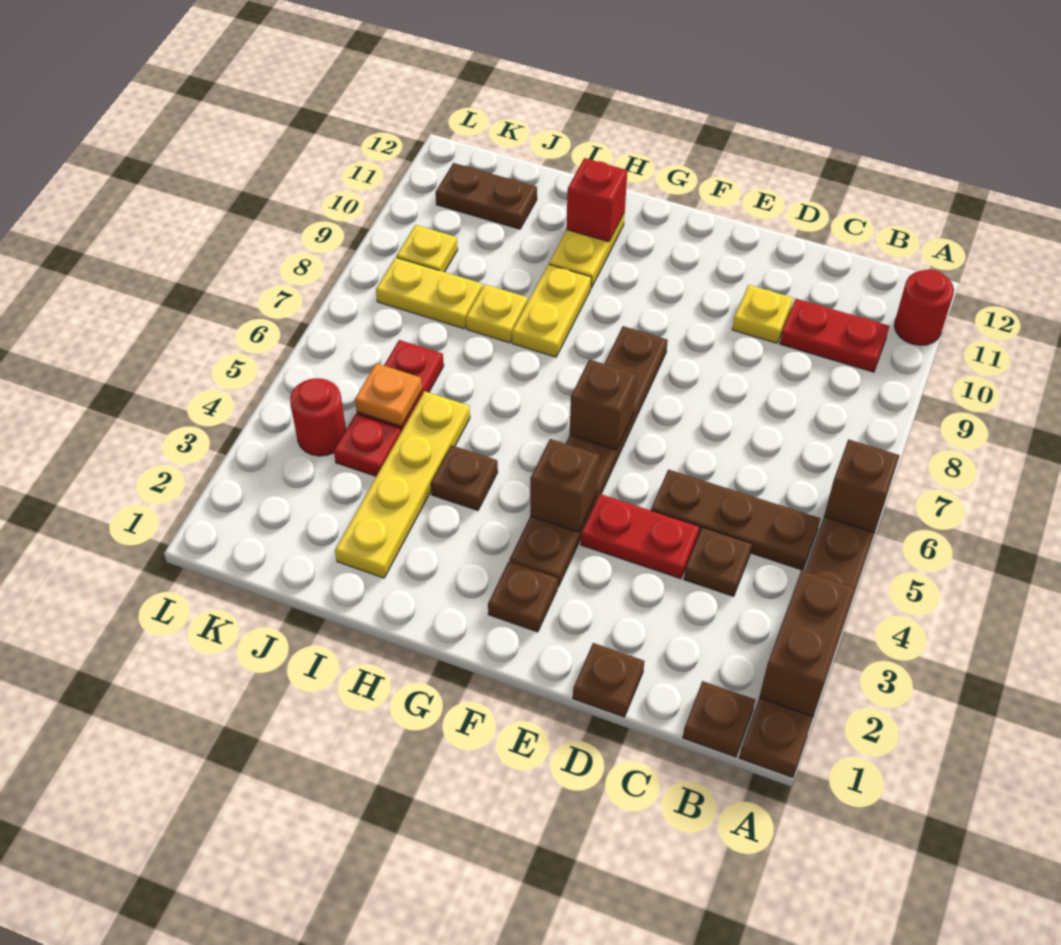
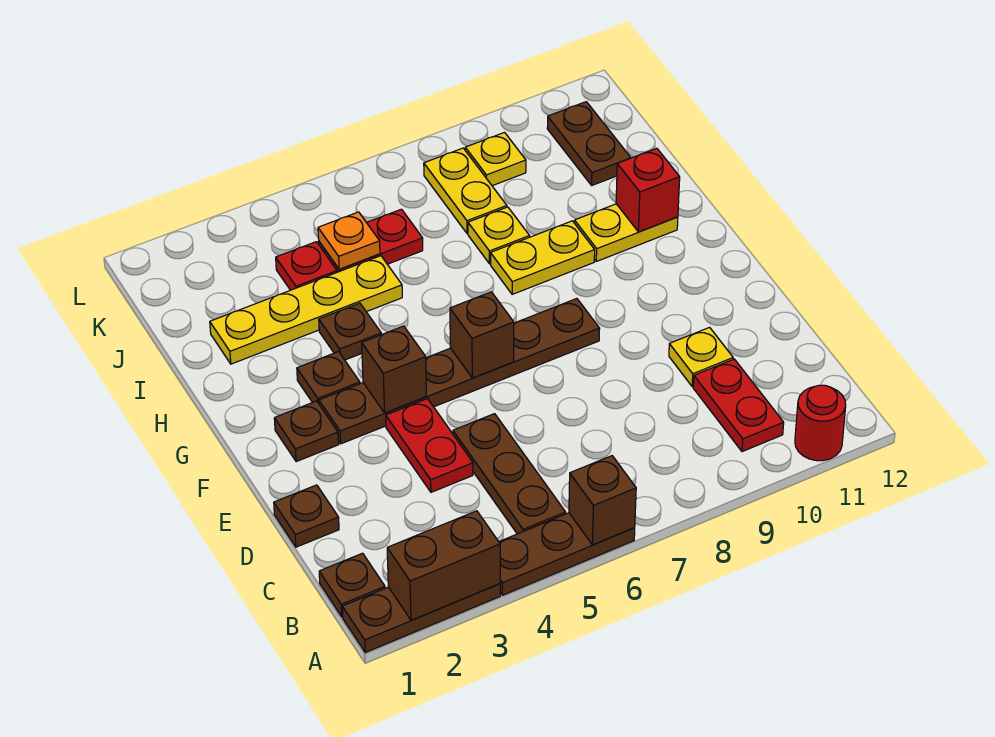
brown 1x1 plate [684,527,752,596] -> brown 1x1 plate moved to [297,352,360,403]
red 1x1 round brick [290,378,346,456] -> none

